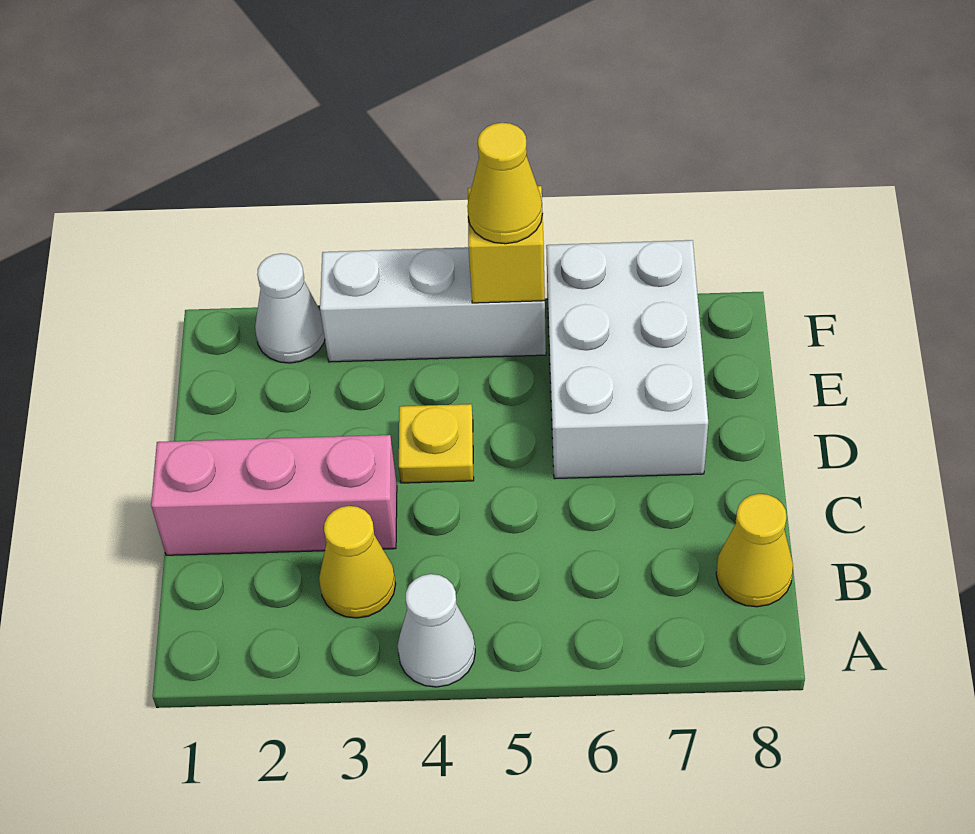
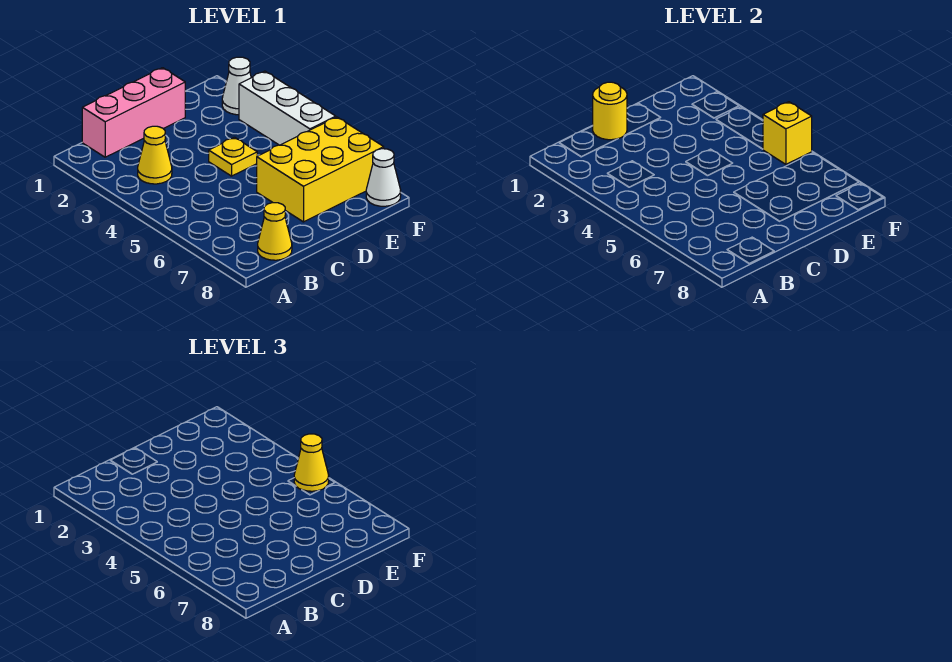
white 1x1 cone [398,574,475,687] -> white 1x1 cone moved to [366,149,401,206]
pink 1x3 brick [151,435,397,555] -> pink 1x3 brick turned to [82,68,185,157]
none -> yellow 1x1 round brick [593,82,627,140]
white 2x3 brick [546,240,708,479] -> yellow 2x3 brick [257,117,384,222]

